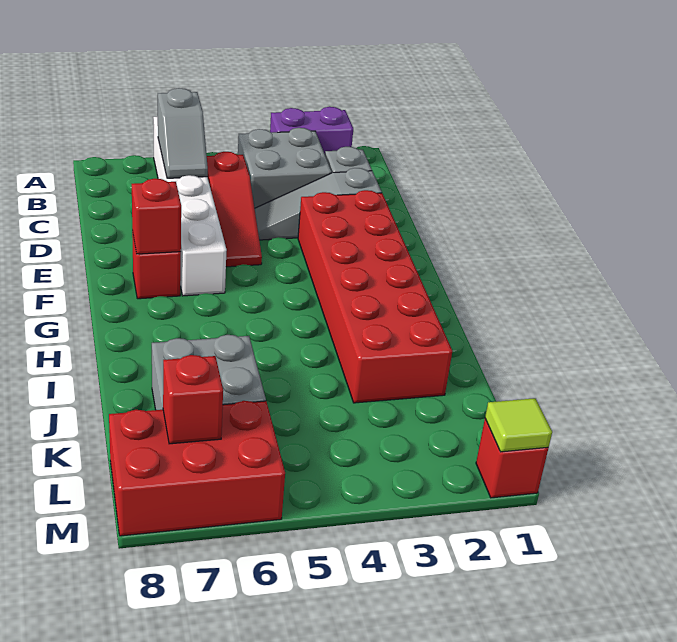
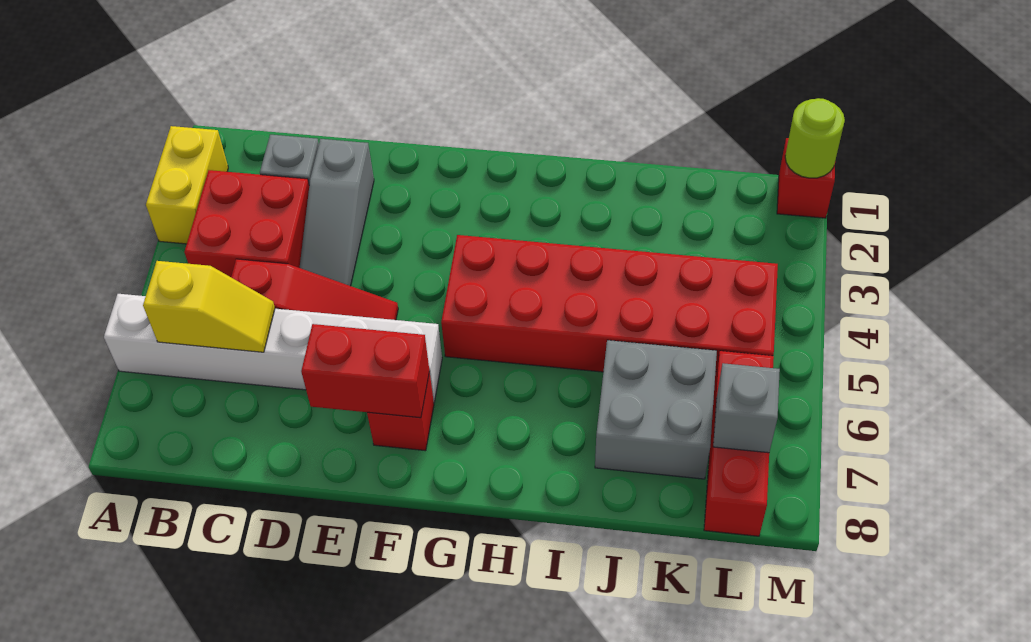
purple 1x2 brick [270,107,353,154] -> yellow 1x2 brick [146,126,228,244]
grey 2x2 brick [238,128,332,208] -> red 2x2 brick [184,170,309,277]
grey 1x2 slope [158,88,208,178] -> yellow 1x2 slope [143,261,275,352]
red 2x6 brick [298,190,452,403] -> red 2x6 brick moved to [441,235,778,376]
red 1x1 brick [132,179,181,254] -> red 1x2 brick [301,324,430,418]
red 2x3 brick [109,401,285,536] -> red 1x3 brick [704,351,774,536]
red 1x1 brick [163,355,223,444] -> grey 1x1 brick [713,363,780,453]
lime 1x1 tile [485,398,552,452] -> lime 1x1 round brick [785,98,845,178]

